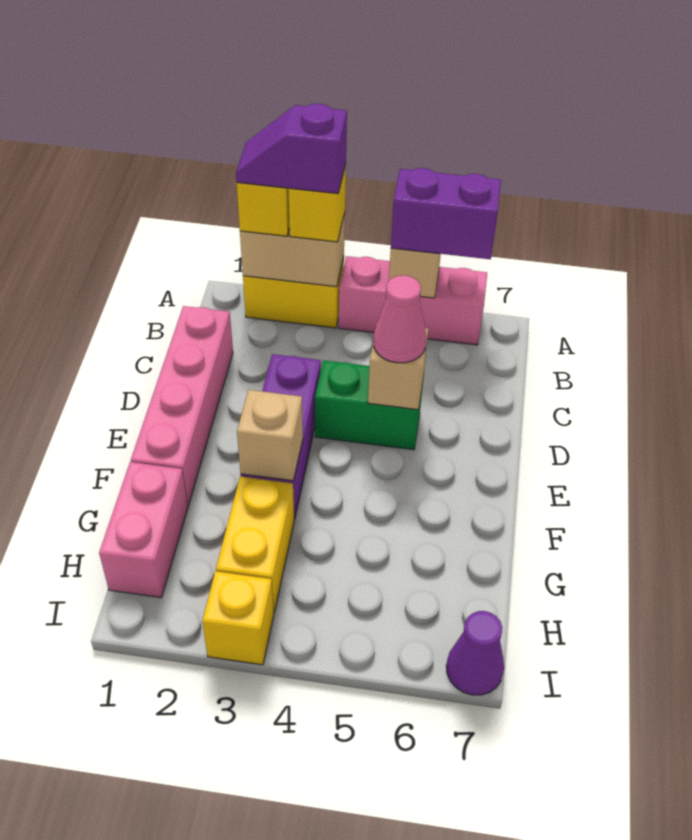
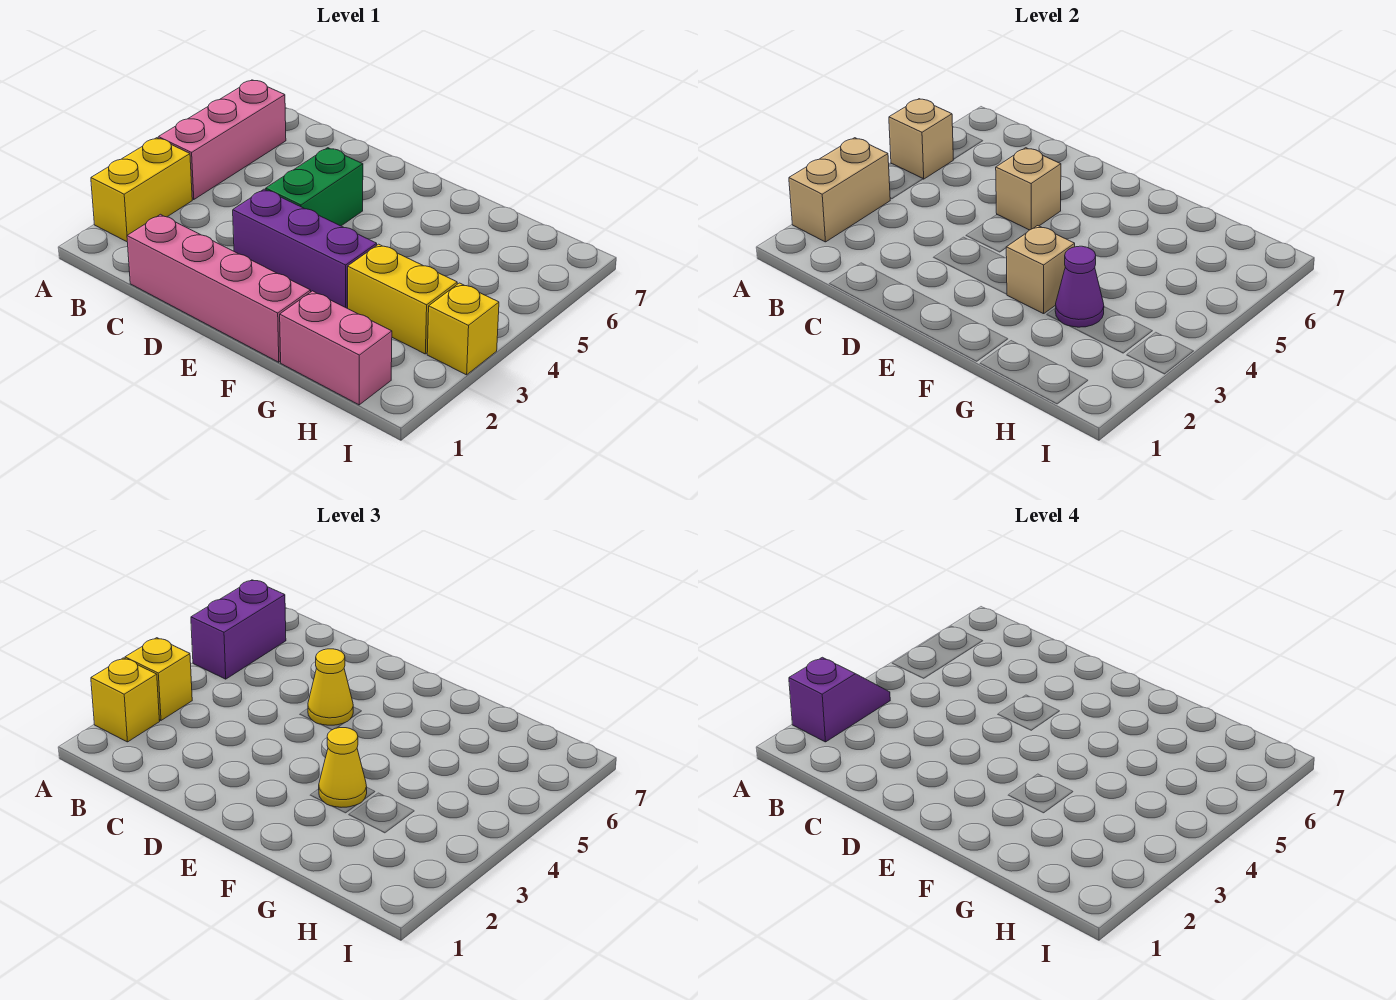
purple 1x2 slope [236,104,347,194] -> purple 1x2 slope turned to [789,657,890,742]
pink 1x1 cone [373,275,426,363] -> yellow 1x1 cone [308,649,353,725]
none -> yellow 1x1 cone [319,728,367,807]
purple 1x1 cone [446,611,504,695] -> purple 1x1 cone moved to [1055,246,1104,327]

